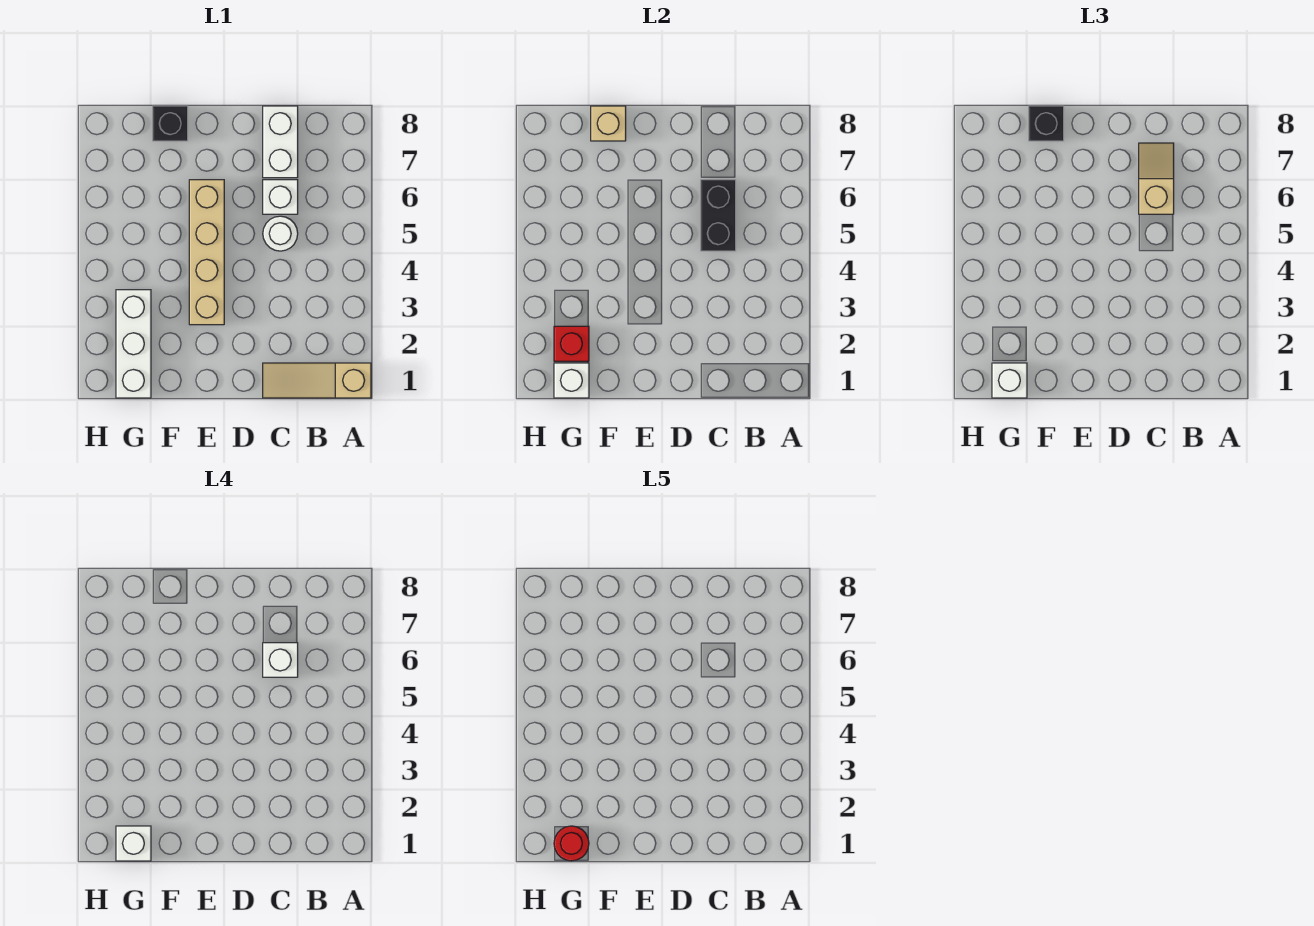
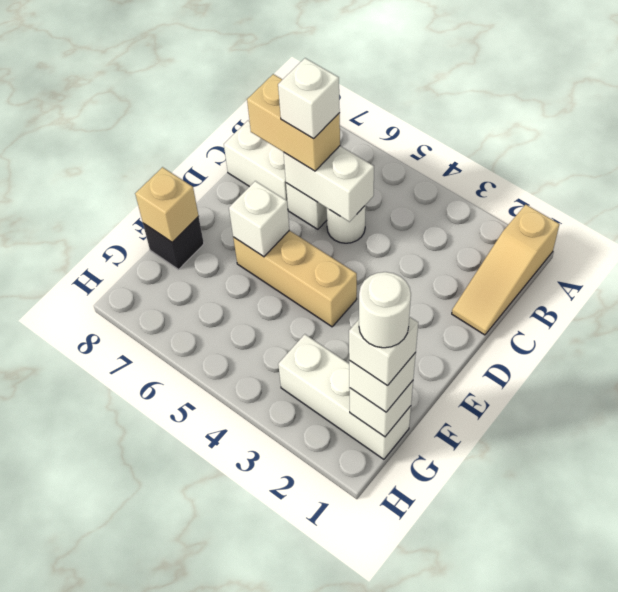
black 1x2 brick [701,180,736,251] -> white 1x2 brick [284,146,374,222]
tan 1x2 slope [1139,143,1174,214] -> tan 1x2 brick [247,74,340,171]
tan 1x4 brick [189,180,224,325] -> tan 1x3 brick [233,230,357,327]
none -> white 1x1 brick [229,181,289,257]
black 1x1 brick [1029,106,1064,141] -> none
red 1x1 round brick [554,826,589,861] -> white 1x1 round brick [359,272,411,348]
red 1x1 brick [554,326,589,361] -> none

